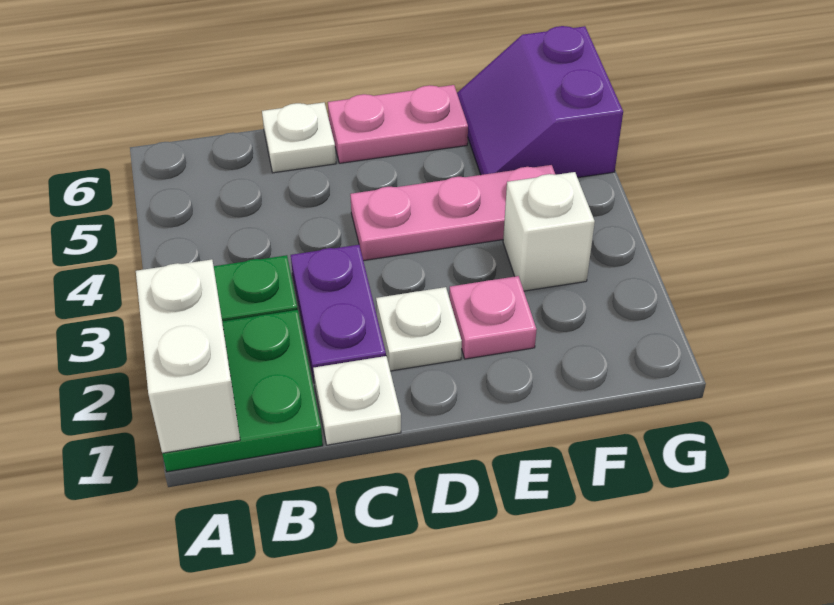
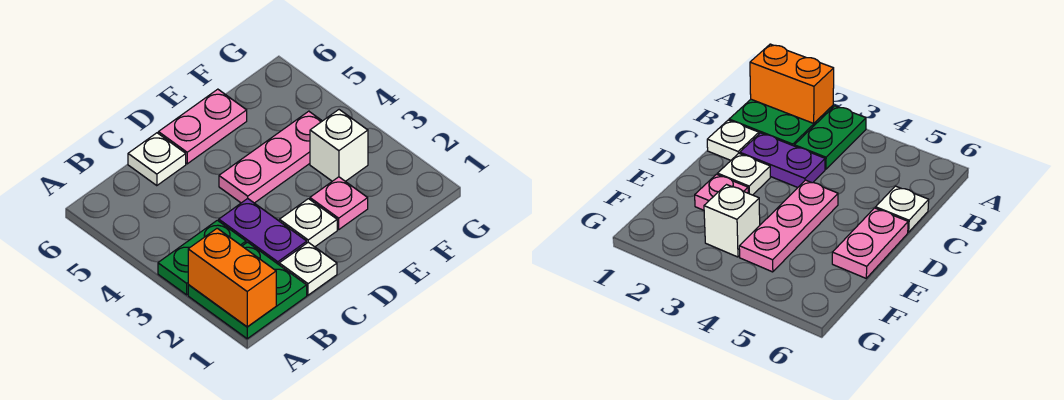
white 1x2 brick [136,259,240,453] -> orange 1x2 brick [188,228,276,327]
purple 2x2 slope [457,26,623,178] -> none

